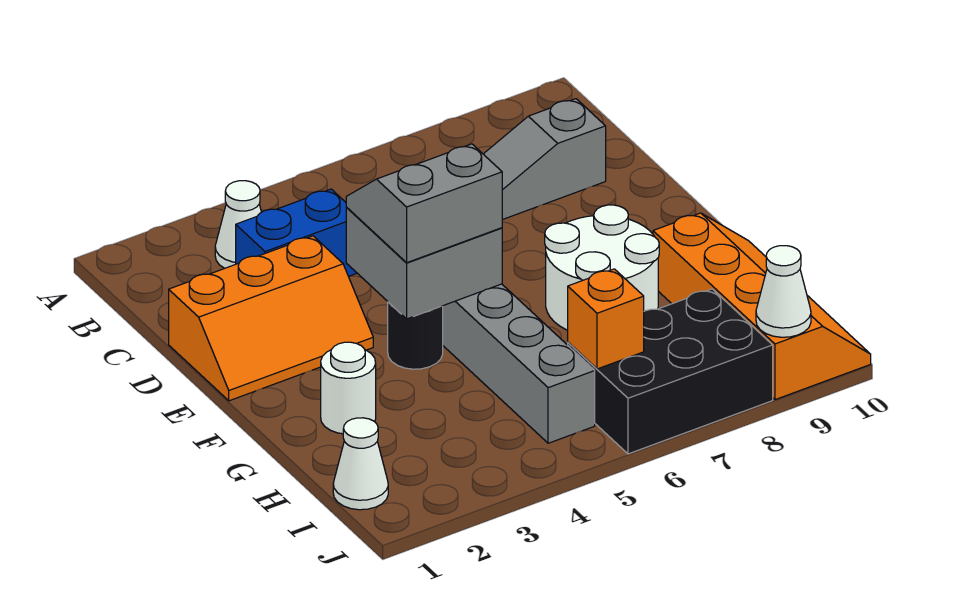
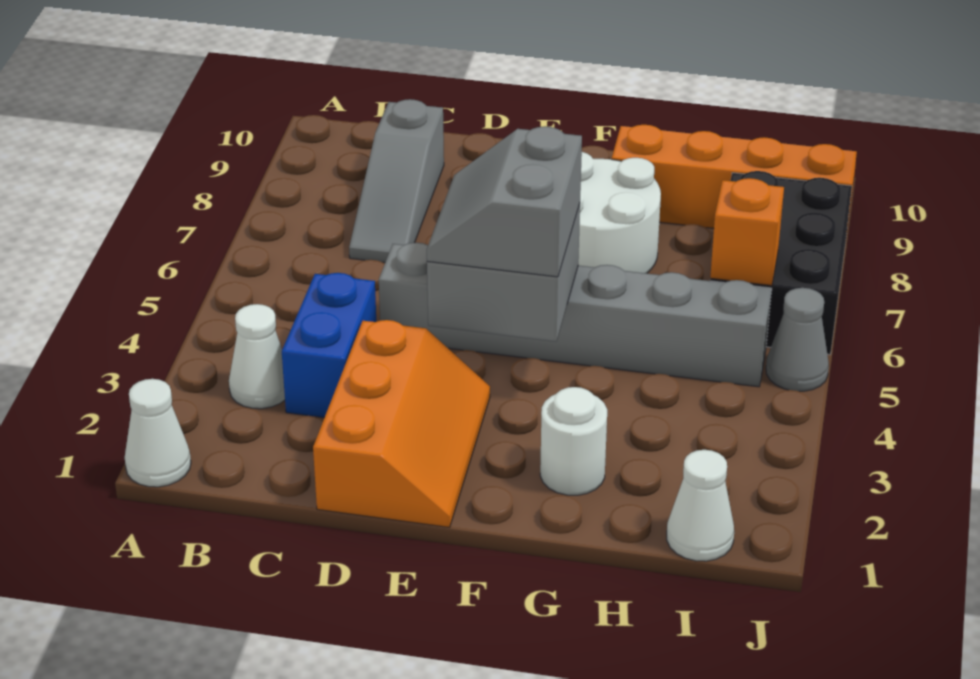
black 1x1 round brick [388,302,443,369] -> none
none -> grey 1x1 cone [766,288,829,391]
white 1x1 cone [756,246,811,337] -> white 1x1 cone moved to [125,379,191,487]

